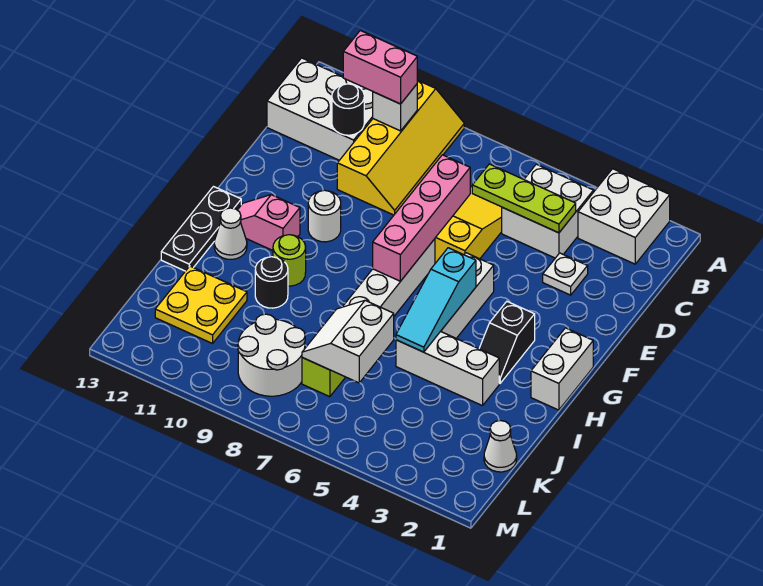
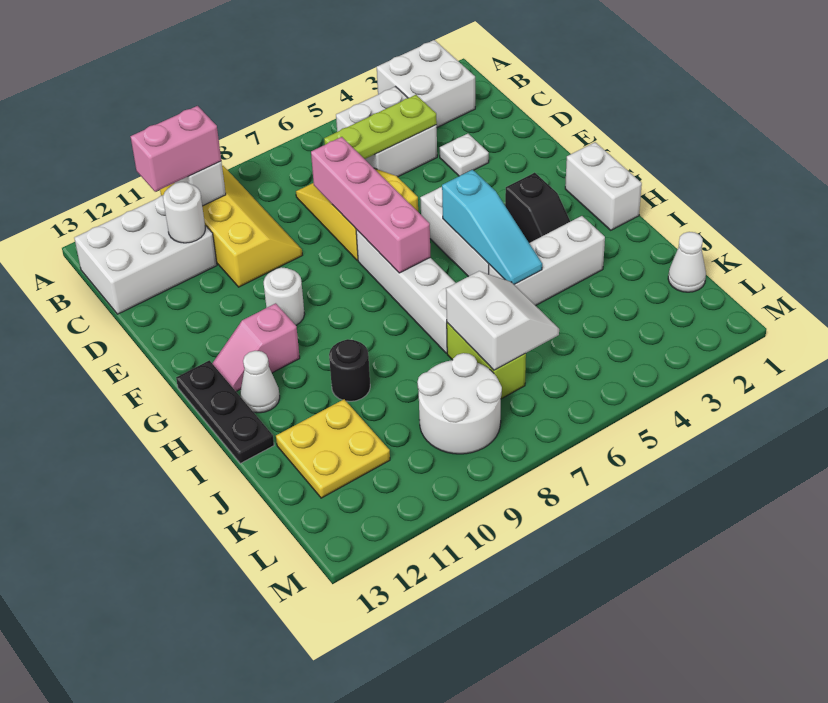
black 1x1 round brick [332,84,364,135] -> white 1x1 round brick [163,182,205,243]
lime 1x1 round brick [273,235,306,286] -> none
white 2x2 slope [302,300,394,383] -> white 2x2 slope turned to [446,271,559,370]

